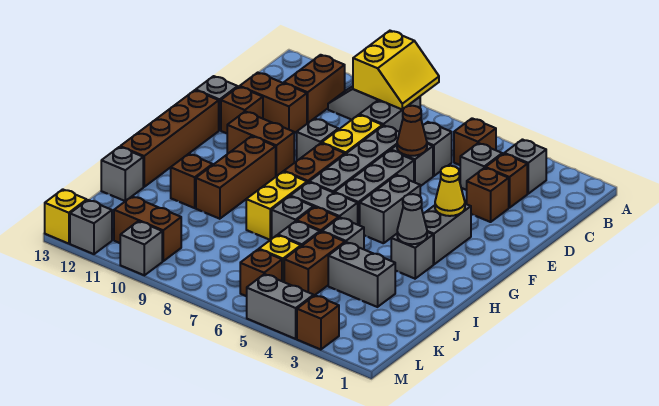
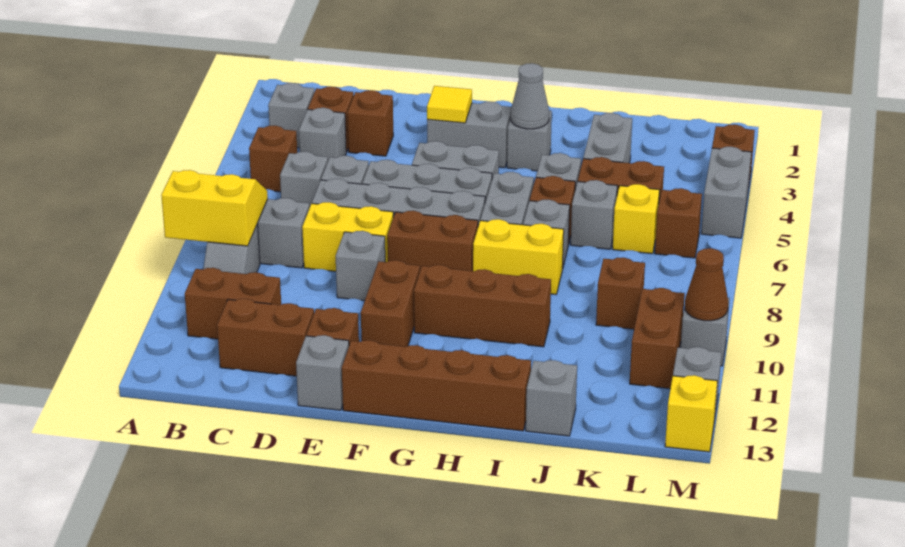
brown 1x1 cone [397,106,427,156] -> brown 1x1 cone moved to [685,248,728,321]
brown 1x2 brick [240,73,307,133] -> brown 1x2 brick turned to [217,299,314,376]
yellow 1x1 cone [435,166,465,216] -> yellow 1x1 tile [427,86,472,123]
brown 1x1 brick [171,154,213,208] -> brown 1x1 brick moved to [596,257,645,329]

